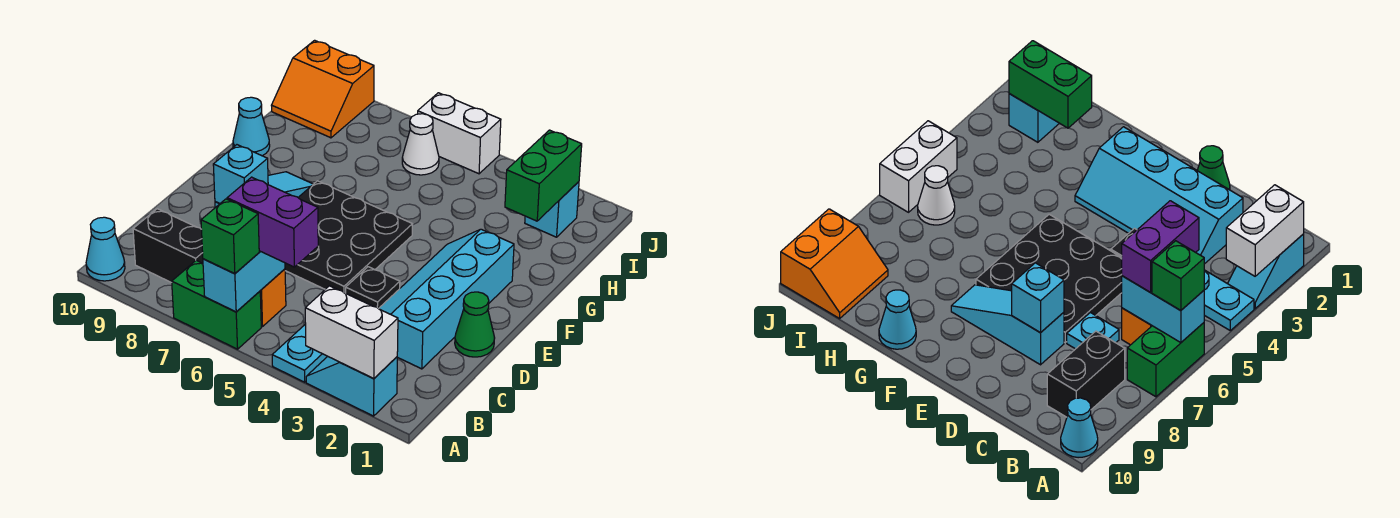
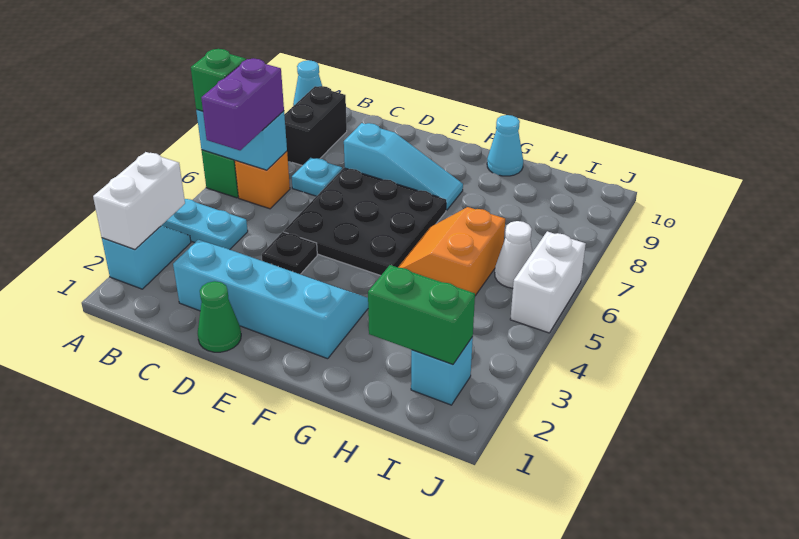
cyan 1x1 brick [213,145,268,204] -> none
orange 2x2 slope [271,40,374,138] -> orange 2x2 slope moved to [398,207,505,296]

